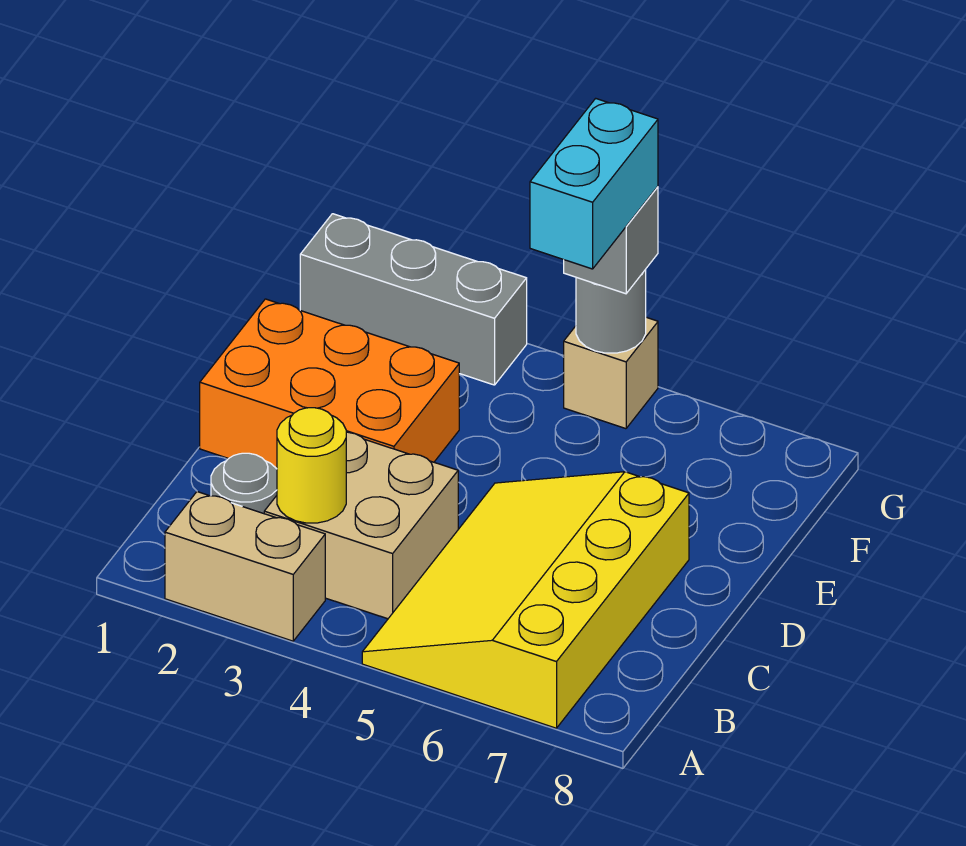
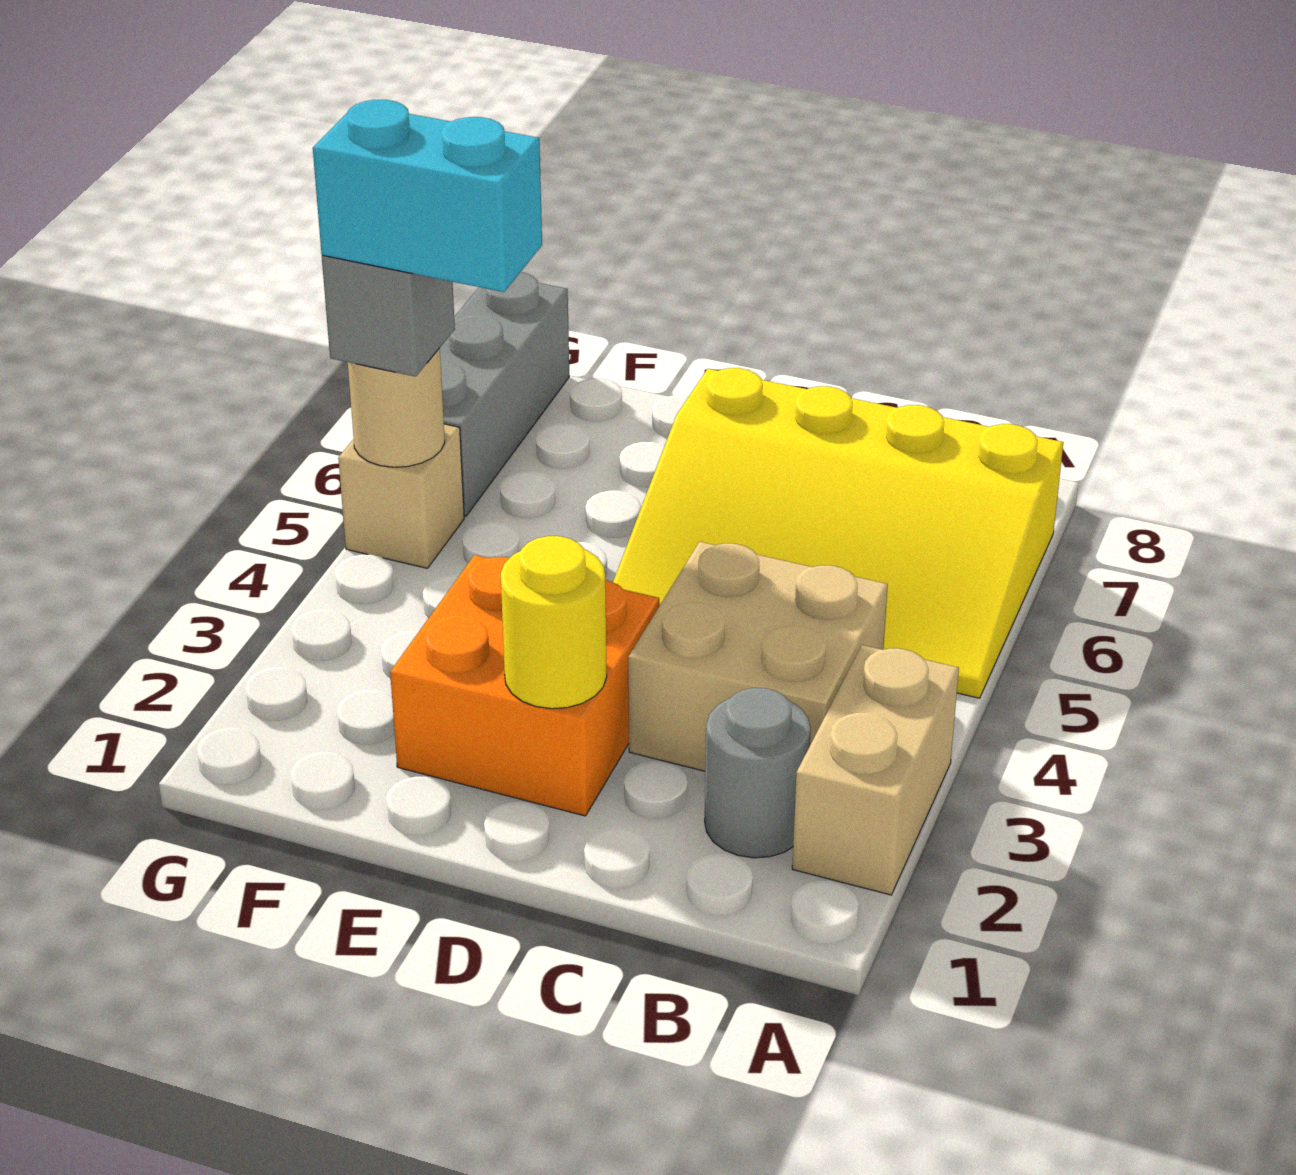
yellow 1x1 round brick [277,408,346,523] -> yellow 1x1 round brick moved to [501,536,607,709]
orange 2x3 brick [200,299,459,469] -> orange 2x2 brick [390,555,659,816]
grey 1x3 brick [300,214,527,385] -> grey 1x3 brick moved to [440,272,569,516]
grey 1x1 round brick [576,269,646,353] -> tan 1x1 round brick [348,348,445,467]

